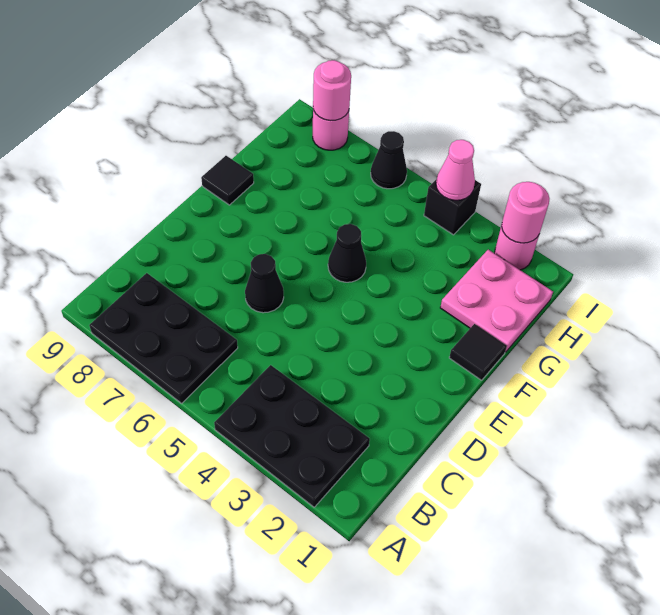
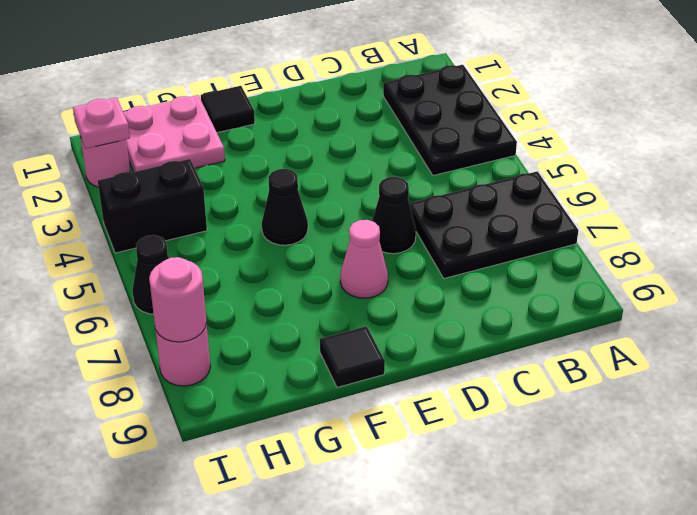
black 2x3 plate [89,273,238,403] -> black 2x3 plate turned to [409,171,578,278]
pink 1x1 round brick [502,182,550,243] -> pink 1x1 plate [73,98,130,149]
black 1x1 brick [424,179,481,235] -> black 1x2 brick [98,159,207,253]
pink 1x1 cone [436,140,475,200] -> pink 1x1 cone moved to [340,220,388,298]

